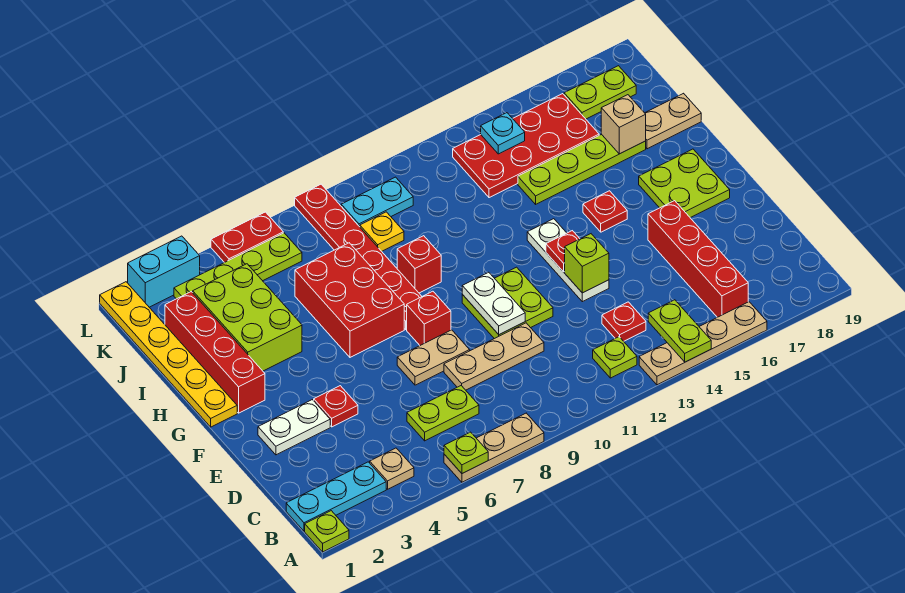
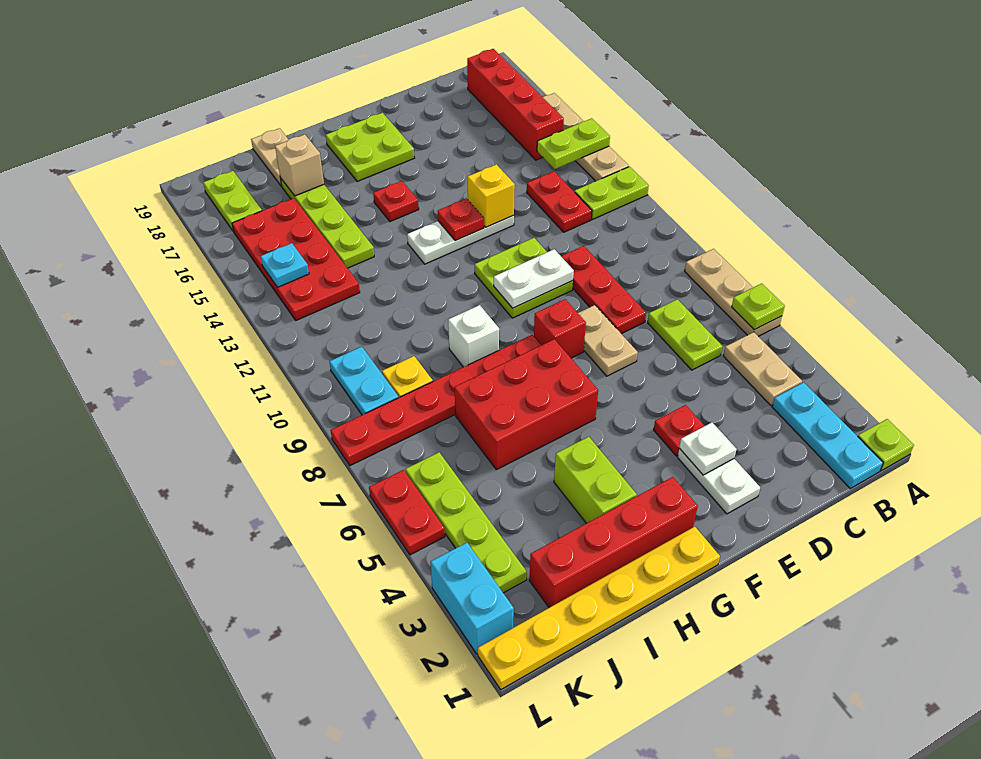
tan 1x1 plate [370,448,414,489] -> tan 1x2 plate [723,332,802,406]
lime 1x1 plate [593,337,637,378] -> lime 1x2 plate [575,167,649,219]
red 1x4 brick [648,201,748,317] -> red 1x4 brick turned to [467,49,564,160]
red 1x1 plate [602,302,646,341] -> red 1x2 plate [527,172,592,232]
tan 1x3 plate [444,323,544,390] -> red 1x3 plate [561,246,646,334]
none -> white 1x1 plate [679,422,737,475]
lime 1x1 brick [565,234,609,293] -> yellow 1x1 brick [467,164,515,227]
lime 2x3 brick [193,264,302,371] -> lime 1x2 brick [554,437,637,523]
red 1x1 brick [397,236,441,293] -> white 1x1 brick [448,305,499,367]

